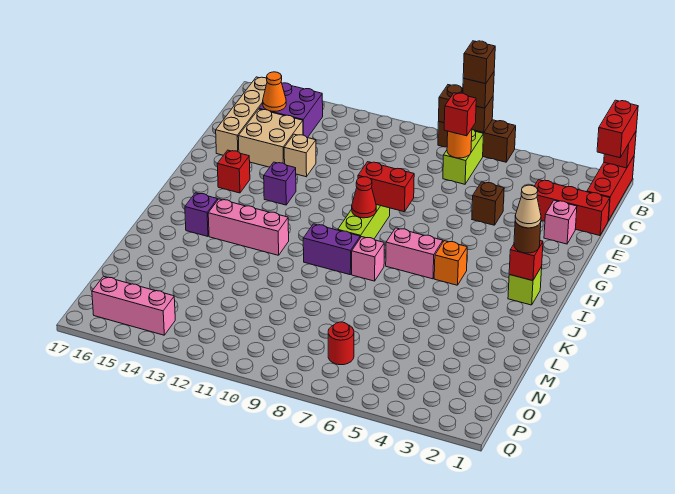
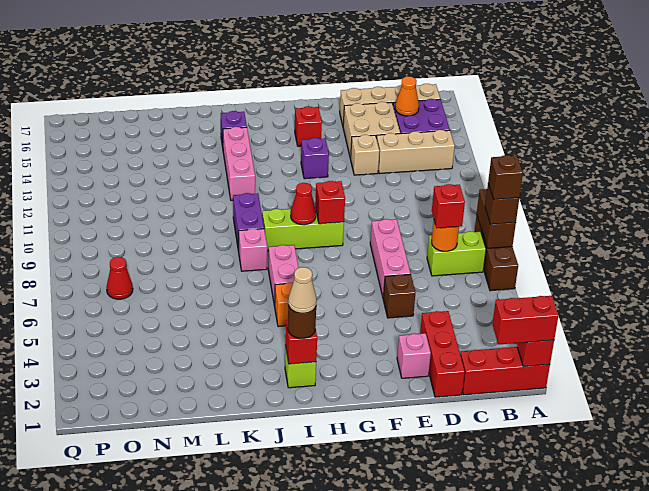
none -> tan 1x3 brick [377,130,455,174]
red 1x2 brick [358,162,414,212] -> red 1x1 brick [315,181,345,224]
red 1x1 round brick [328,322,354,365] -> red 1x1 cone [106,257,133,299]
pink 1x3 brick [92,276,175,335] -> pink 1x3 brick moved to [370,219,411,297]

